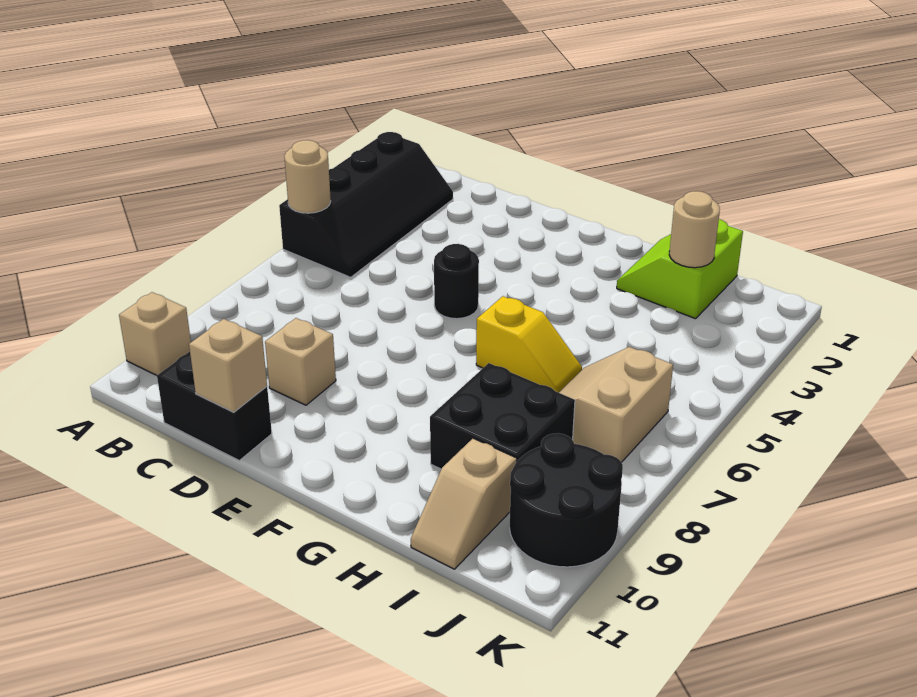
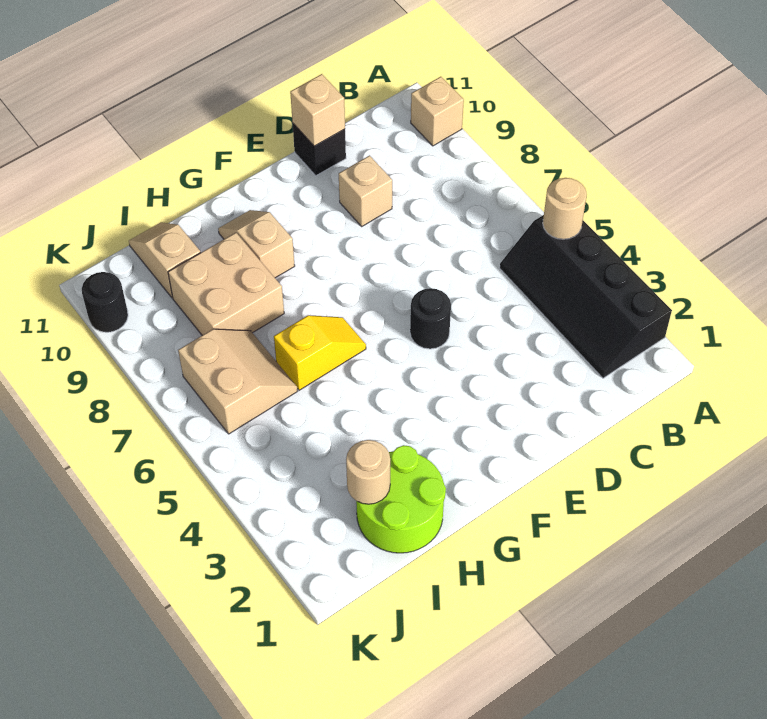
black 1x2 brick [157,352,272,460] -> black 1x1 brick [293,124,346,176]
yellow 1x2 slope [476,296,582,393] -> yellow 1x2 slope turned to [274,315,366,390]
none -> tan 1x2 slope [218,210,295,278]
lime 2x2 slope [617,219,743,319] -> lime 2x2 round brick [356,445,446,553]
black 2x2 brick [430,363,575,469] -> tan 2x2 brick [168,233,284,335]
black 2x2 round brick [510,433,623,567] -> black 1x1 round brick [82,272,128,332]

